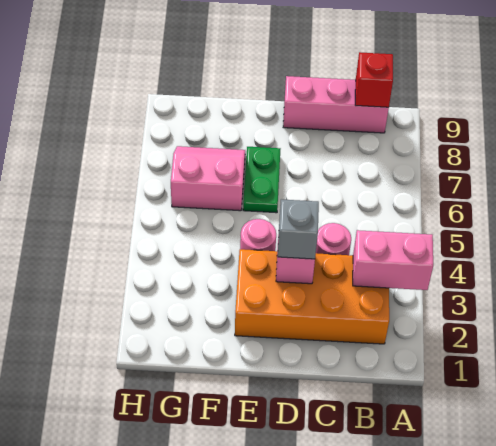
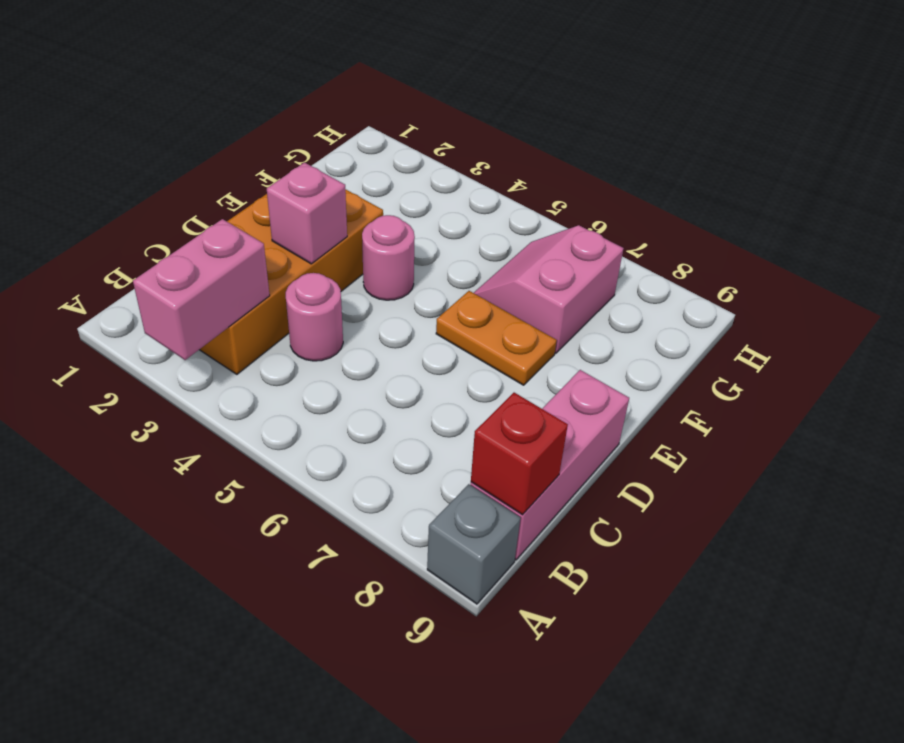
grey 1x1 brick [278,199,319,259] -> grey 1x1 brick moved to [427,484,520,604]
green 1x2 plate [243,147,280,213] -> orange 1x2 plate [436,291,557,385]
pink 2x2 slope [171,146,245,211] -> pink 2x2 slope turned to [474,225,623,353]

